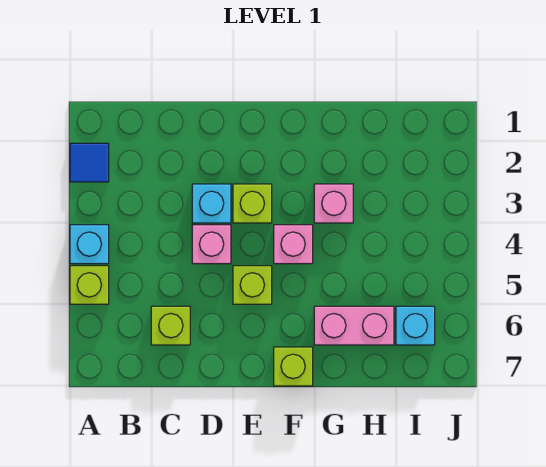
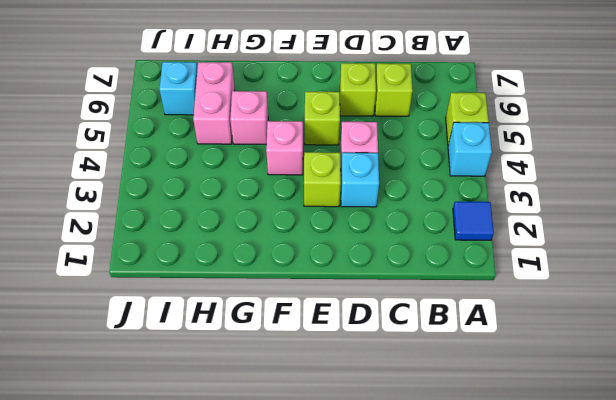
lime 1x1 brick [274,347,313,386] -> lime 1x1 brick moved to [340,63,376,116]
pink 1x1 brick [314,184,353,223] -> pink 1x1 brick moved to [230,91,268,144]
pink 1x2 brick [314,306,394,345] -> pink 1x2 brick turned to [193,62,235,144]

